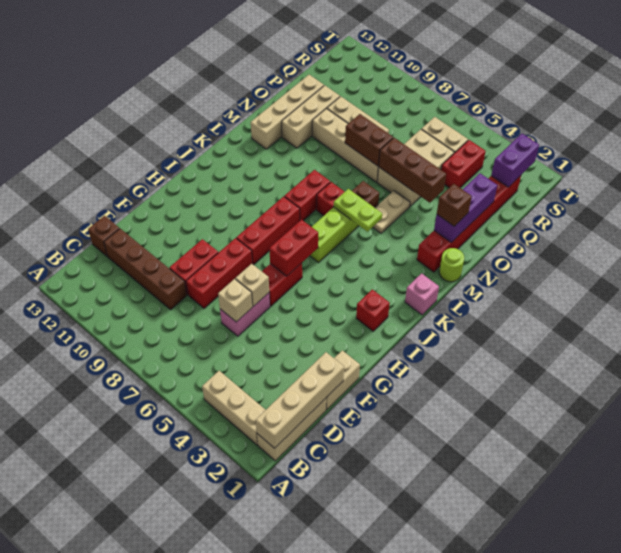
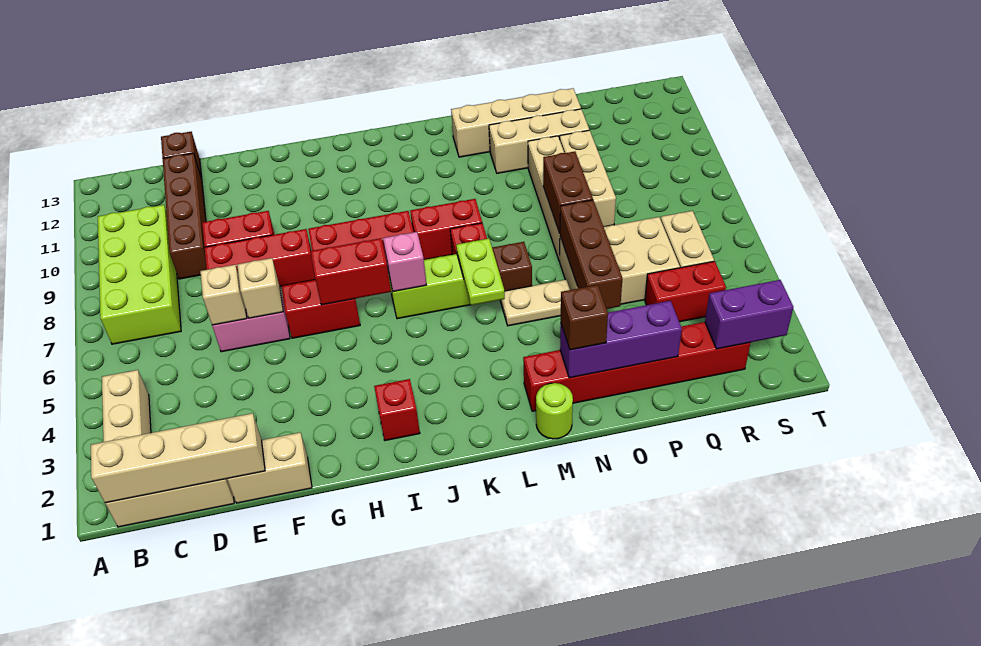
none -> lime 2x4 brick [98,205,181,344]
pink 1x1 brick [405,273,439,315] -> pink 1x1 brick moved to [383,232,426,292]

